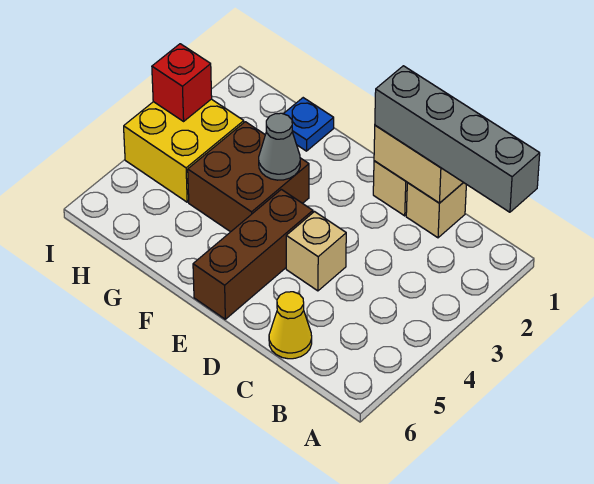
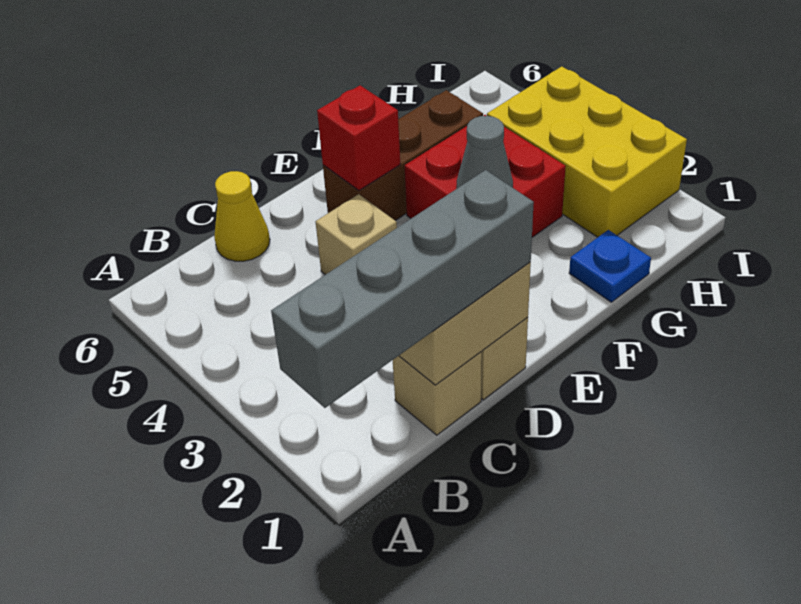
brown 1x3 brick [193,189,313,319] -> brown 1x3 brick turned to [323,90,483,221]
brown 2x2 brick [188,122,309,232] -> red 2x2 brick [404,115,566,237]
yellow 2x2 brick [124,99,244,202] -> yellow 2x3 brick [487,66,687,237]
red 1x1 brick [152,44,212,121] -> red 1x1 brick moved to [317,85,400,191]

